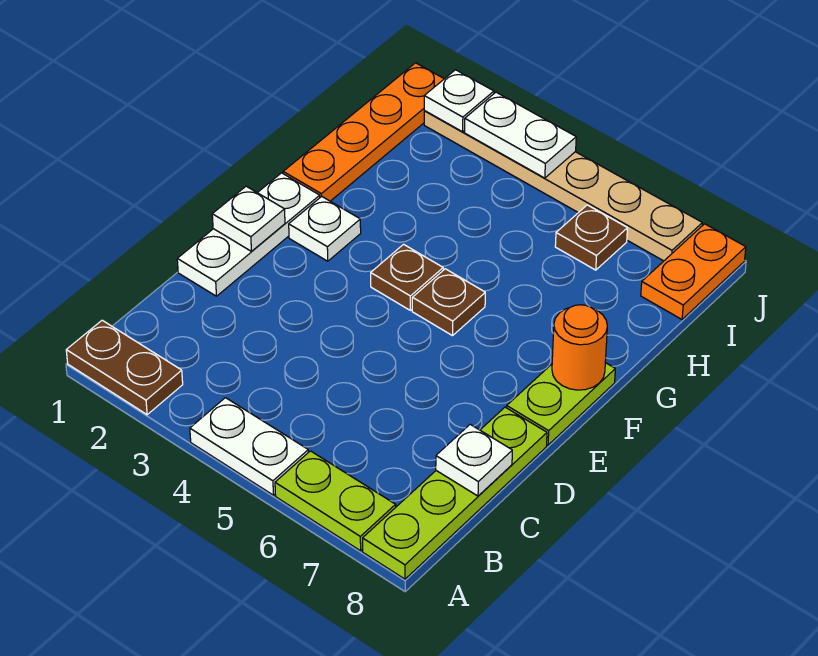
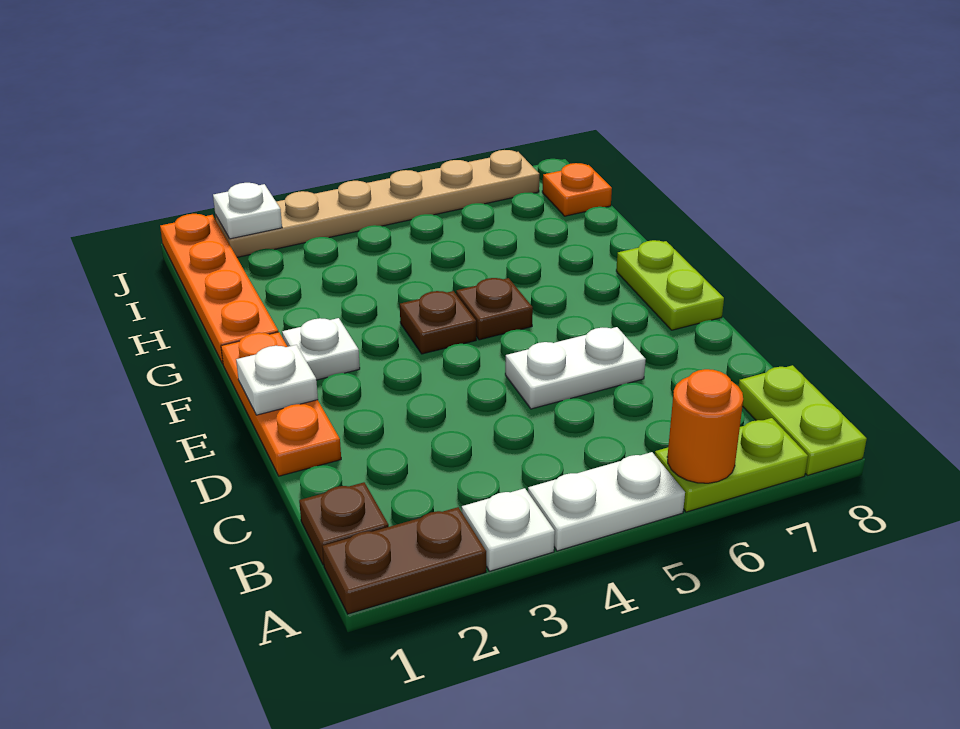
lime 1x4 plate [363,407,547,579] -> lime 1x2 plate [738,365,867,475]
white 1x1 plate [436,424,512,496] -> white 1x1 plate moved to [462,488,555,571]
white 1x3 plate [177,173,320,296] -> orange 1x3 plate [221,332,341,476]
orange 1x1 round brick [552,305,607,390] -> orange 1x1 round brick moved to [667,369,743,483]
brown 1x1 plate [555,205,628,270] -> brown 1x1 plate moved to [299,482,389,565]
orange 1x2 plate [641,224,746,319] -> orange 1x1 plate [542,163,612,216]
white 1x2 plate [465,92,576,178] -> white 1x2 plate moved to [505,327,646,409]

